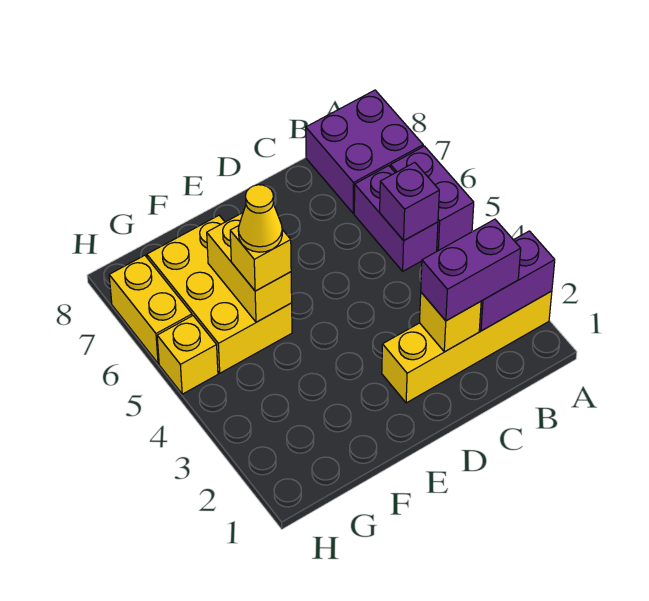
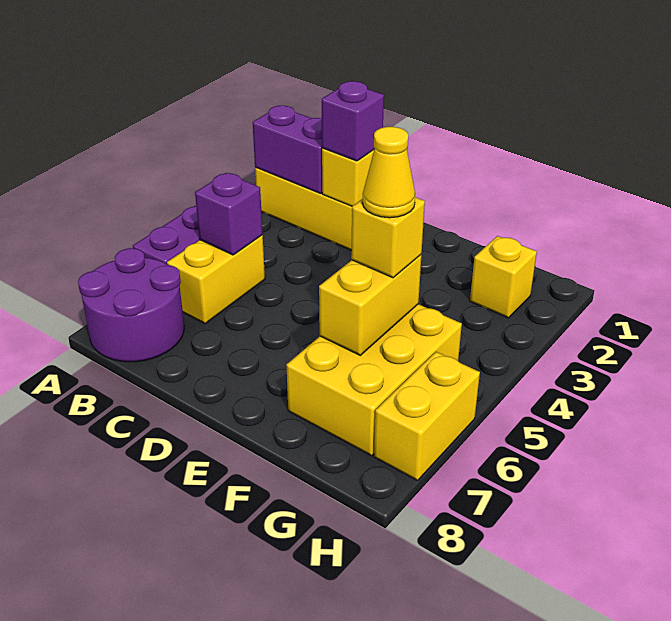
purple 2x2 brick [306,90,423,213] -> purple 2x2 round brick [78,248,184,362]
purple 1x2 brick [421,219,521,321] -> purple 1x1 brick [322,81,384,161]
purple 1x2 brick [354,166,438,271] -> yellow 1x2 brick [167,235,265,323]
yellow 1x1 brick [157,316,218,394] -> yellow 1x1 brick moved to [470,236,537,318]

